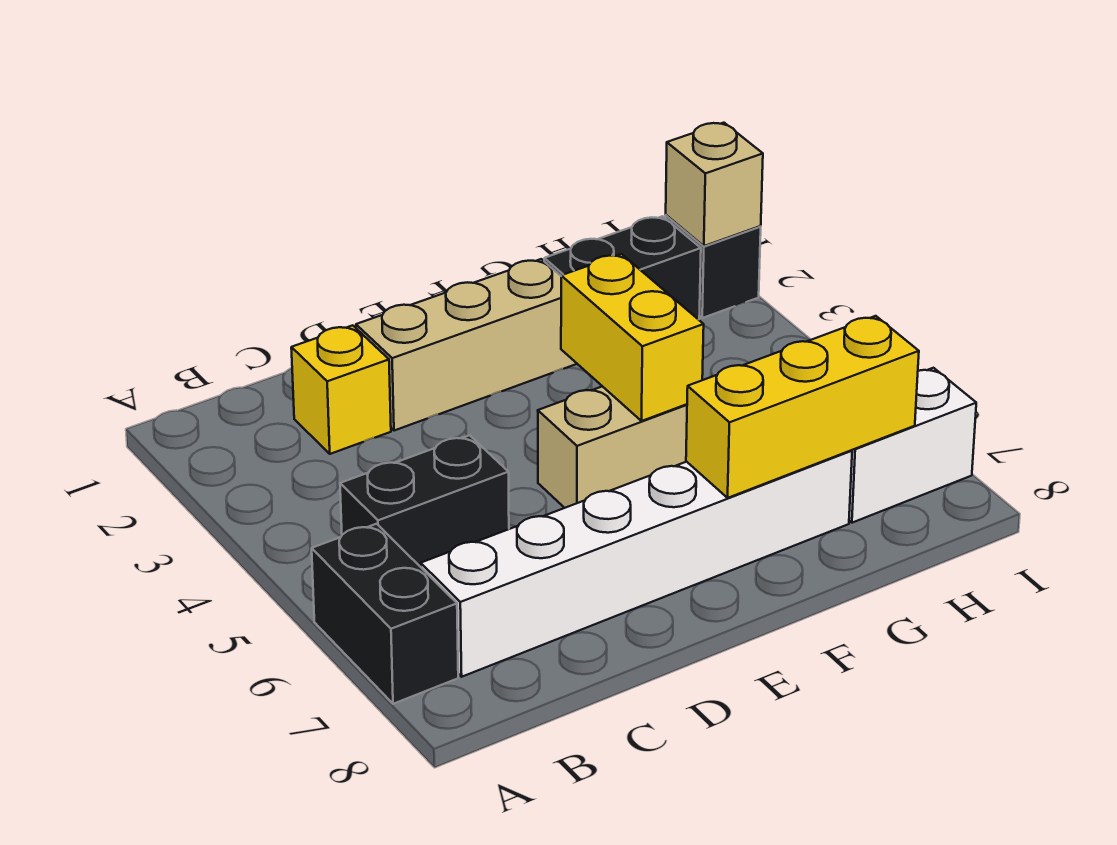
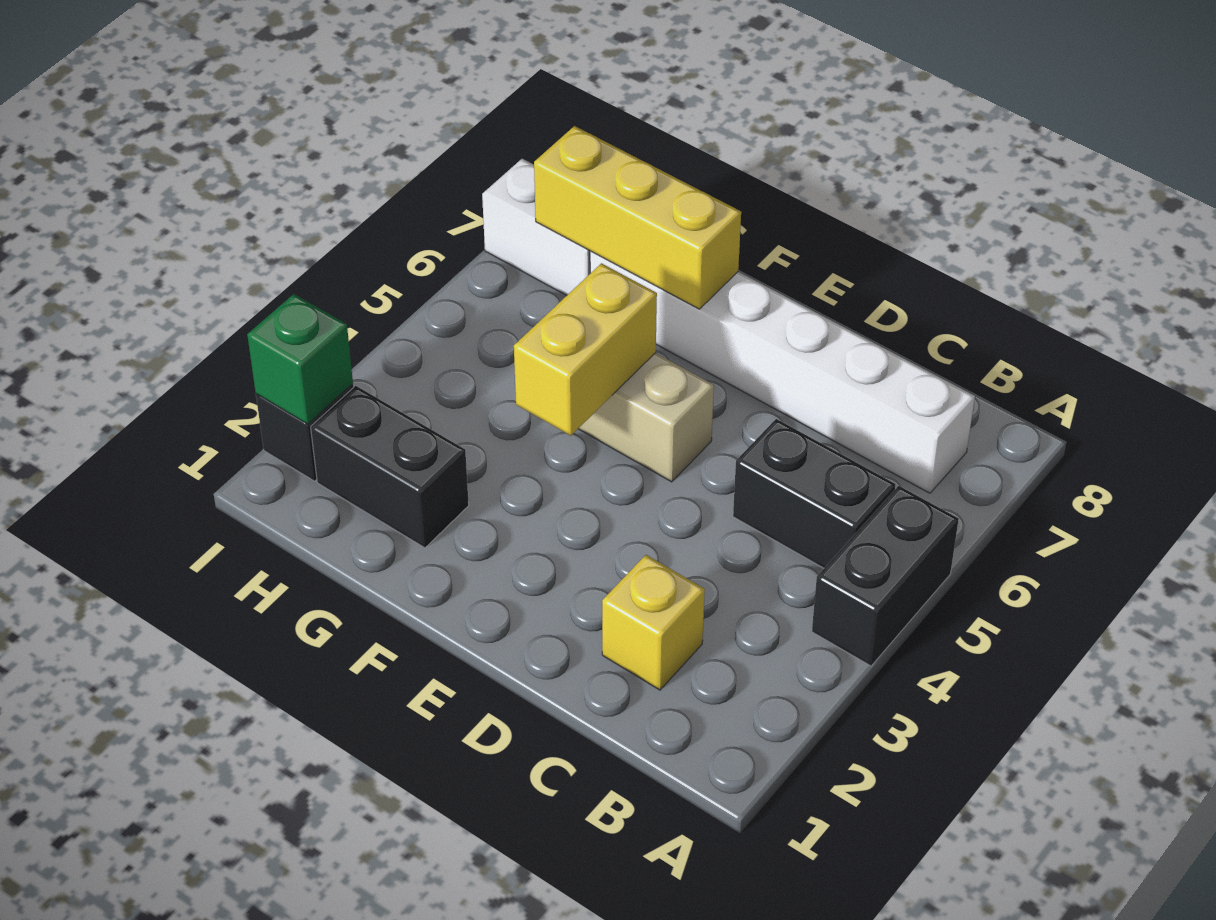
black 1x2 brick [312,524,458,704] -> black 1x2 brick moved to [812,486,959,666]
tan 1x3 brick [356,259,577,431] -> none
tan 1x1 brick [666,123,763,246] -> green 1x1 brick [247,294,353,424]

